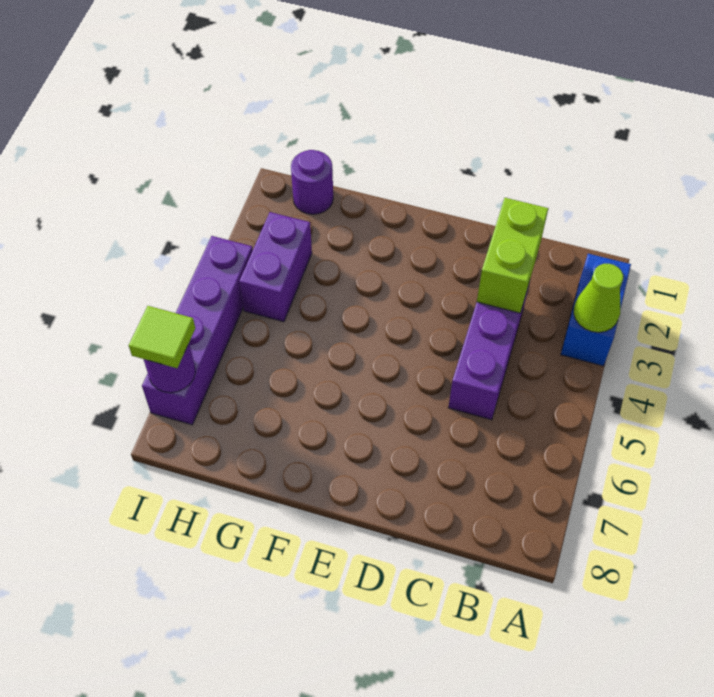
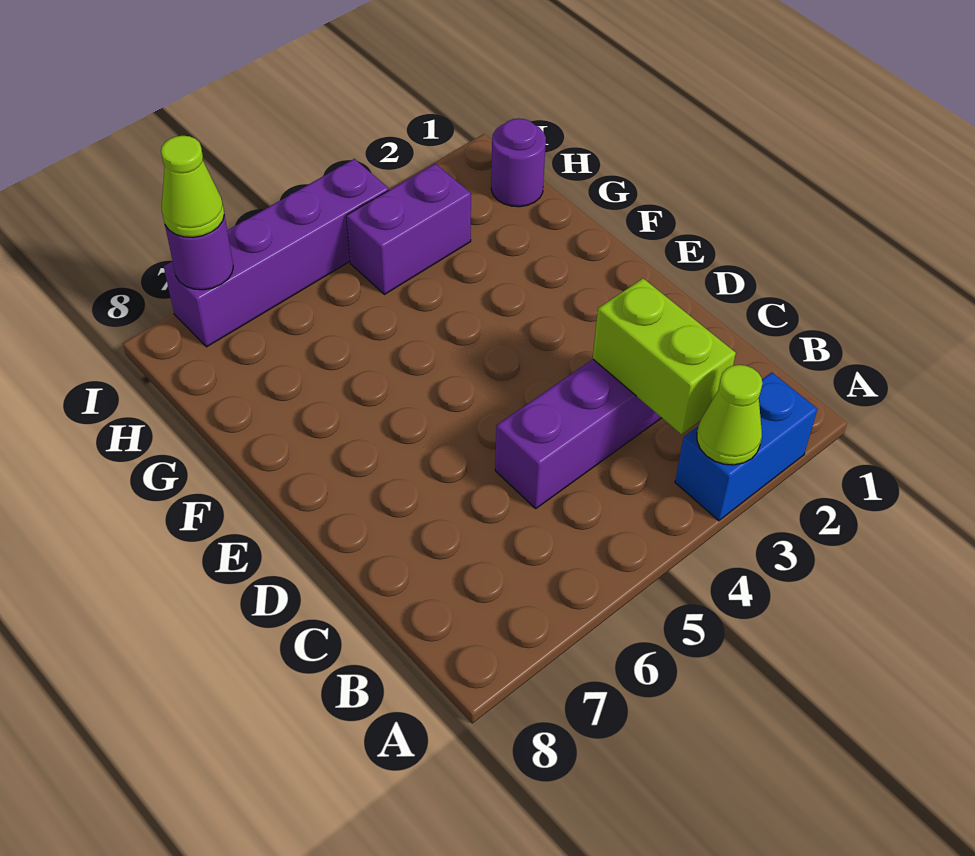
lime 1x2 brick [477,198,548,313] -> lime 1x2 brick turned to [593,278,736,434]
lime 1x1 tile [129,306,195,368] -> lime 1x1 cone [161,136,224,237]

